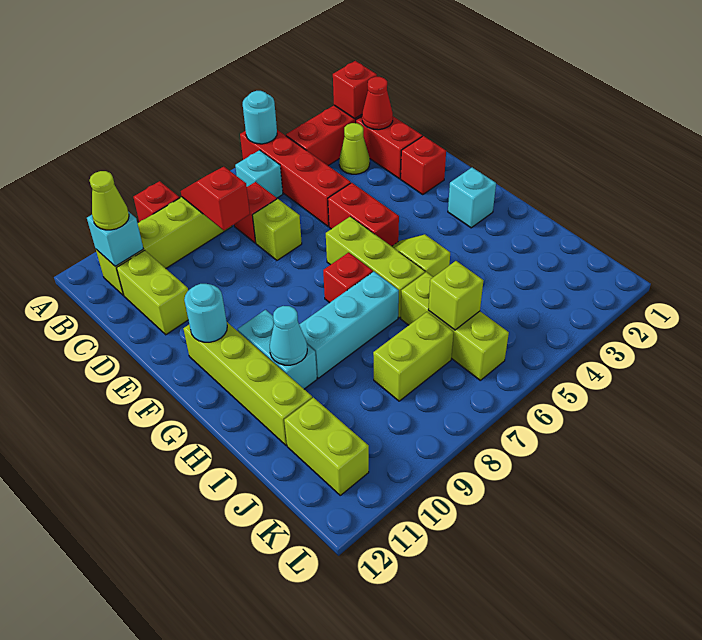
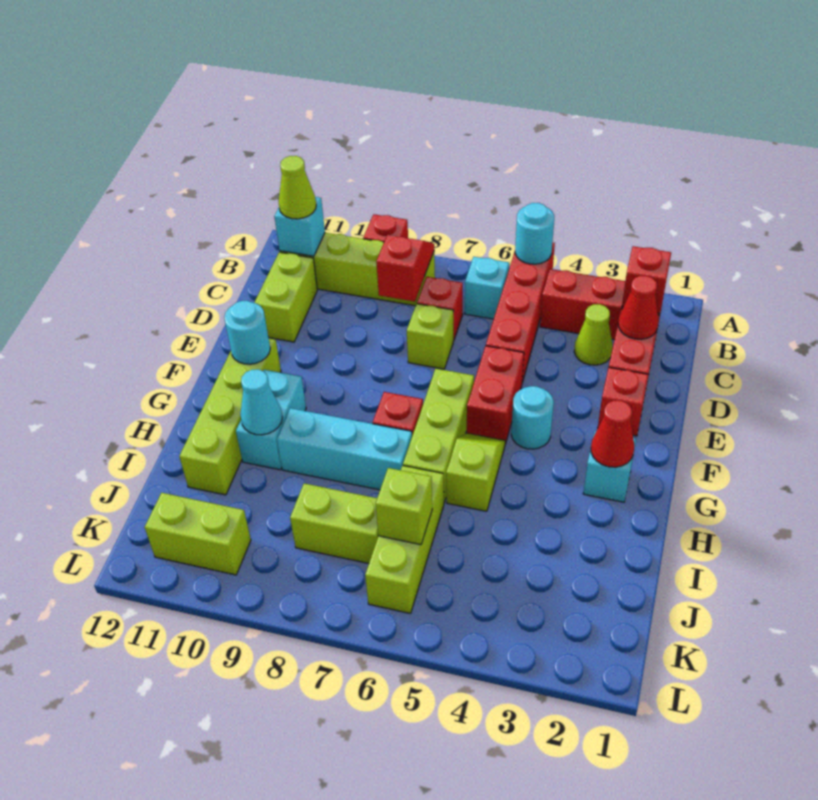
none -> cyan 1x1 round brick [511,386,554,449]
none -> red 1x1 cone [591,400,634,467]
lime 1x2 brick [284,398,369,495] -> lime 1x2 brick turned to [145,493,251,575]

